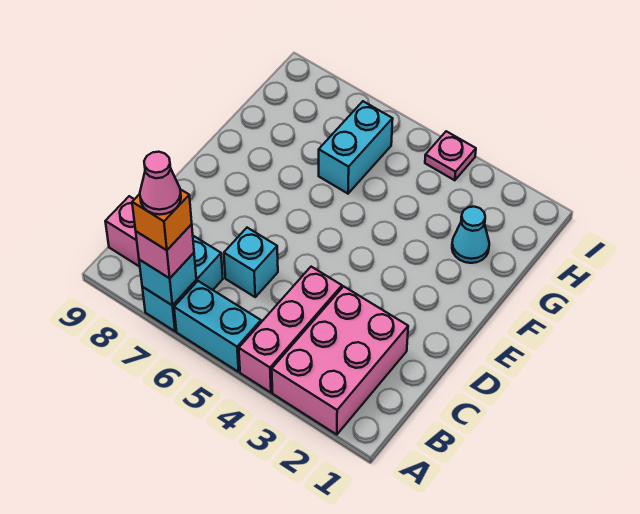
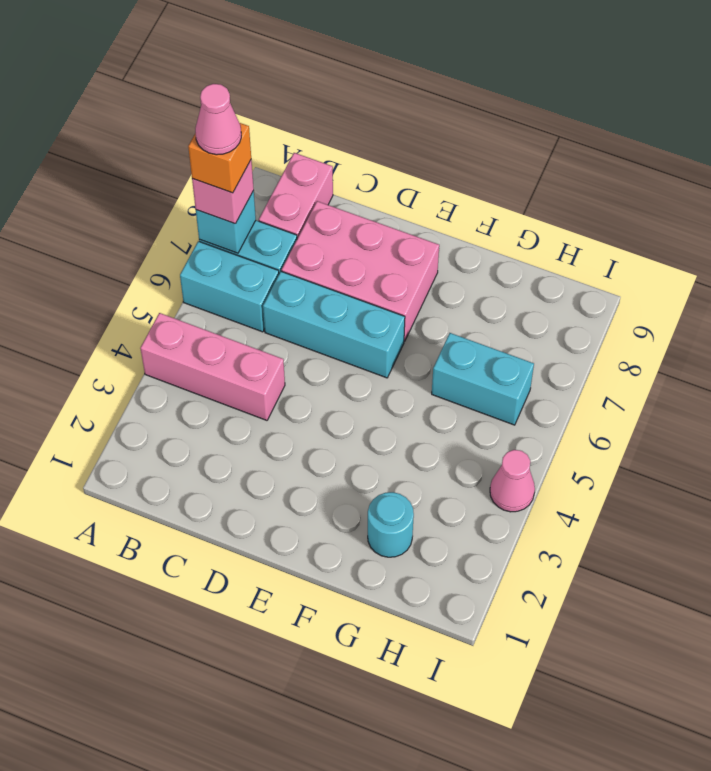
pink 2x3 brick [272,286,408,435] -> pink 2x3 brick moved to [282,201,439,342]
cyan 1x2 brick [174,281,261,372] -> cyan 1x2 brick turned to [180,241,279,332]
cyan 1x1 brick [224,228,278,297] -> cyan 1x3 brick [263,271,405,378]
cyan 1x1 cone [452,207,489,263] -> cyan 1x1 round brick [368,492,414,557]
pink 1x1 plate [425,131,476,180] -> pink 1x1 cone [490,450,535,512]

